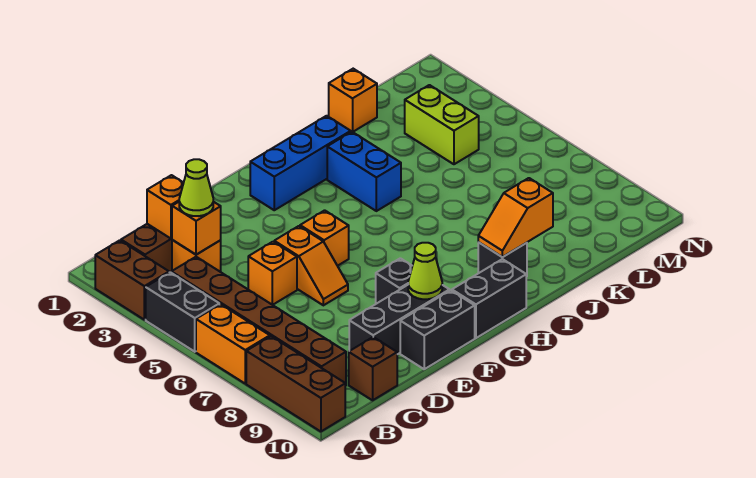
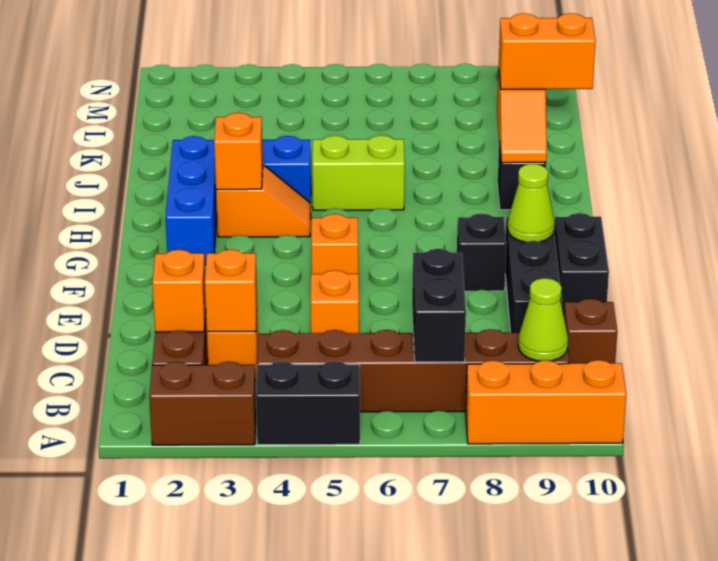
orange 1x2 brick [196,304,270,384] -> orange 1x2 brick moved to [499,13,596,89]
brown 1x3 brick [246,336,345,432] -> orange 1x3 brick [466,360,626,444]
lime 1x1 cone [179,159,213,216] -> lime 1x1 cone moved to [518,278,568,361]
orange 1x2 slope [274,226,348,305] -> orange 1x2 slope moved to [216,165,311,237]
black 1x2 brick [452,259,526,338] -> black 1x2 brick moved to [412,249,466,362]
orange 1x1 brick [328,69,377,132] -> orange 1x1 brick moved to [214,113,263,190]
lime 1x2 brick [405,85,479,164] -> lime 1x2 brick moved to [312,135,405,210]

